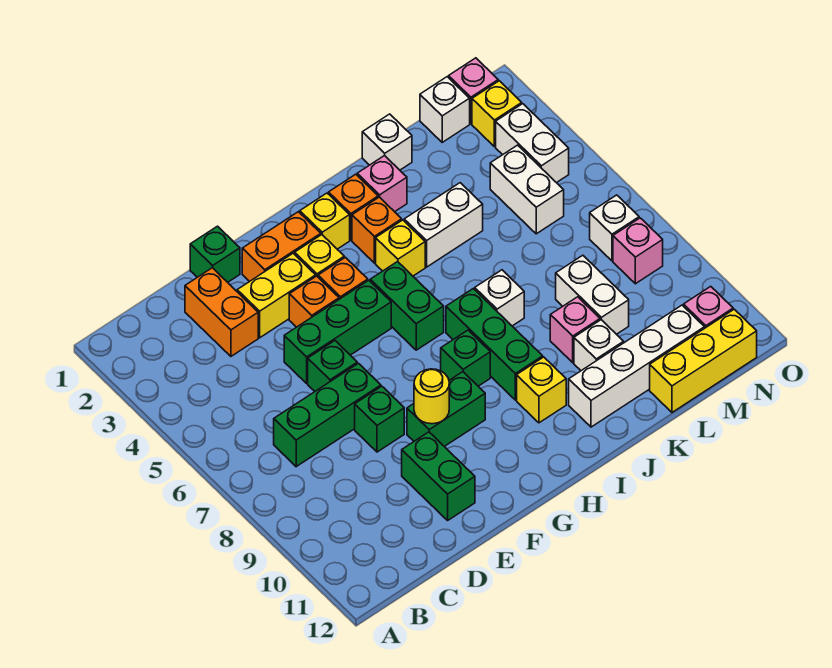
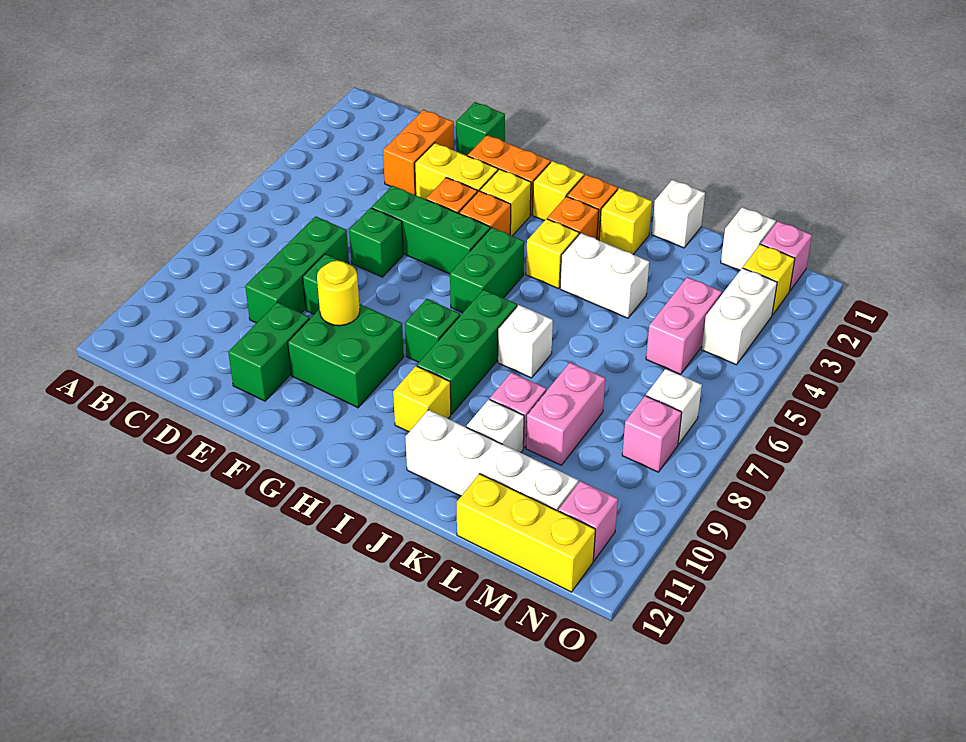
green 1x3 brick [274,363,381,467] -> green 1x3 brick turned to [245,216,349,323]
green 1x2 brick [407,372,485,447] -> green 2x2 brick [288,304,404,408]
pink 1x1 brick [357,155,407,212] -> yellow 1x1 brick [599,188,652,254]
white 1x2 brick [556,255,629,334] -> pink 1x2 brick [526,362,605,465]
white 1x2 brick [490,145,564,234] -> pink 1x2 brick [646,277,722,374]

